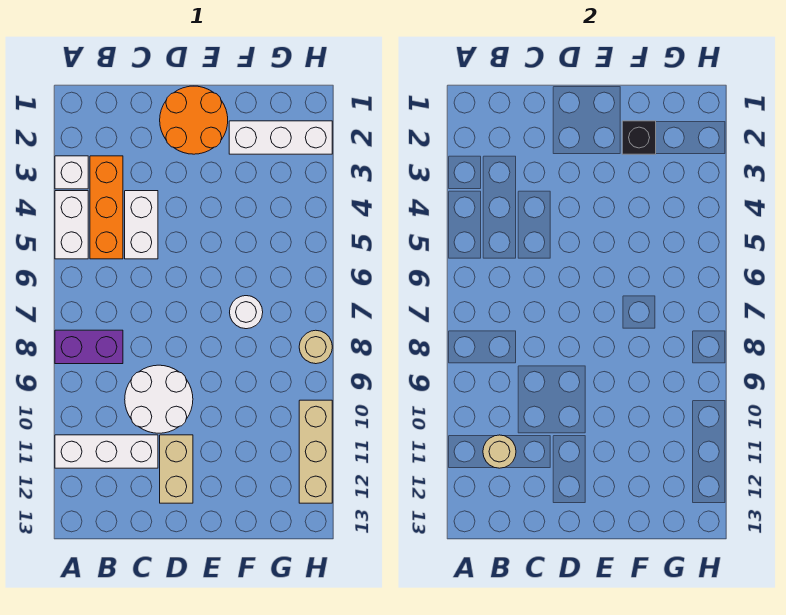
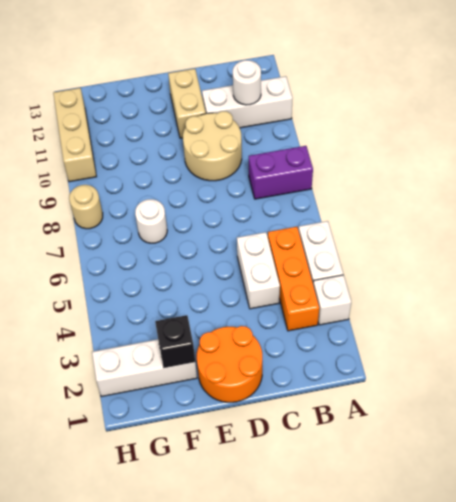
tan 1x1 round brick [483,435,516,468] -> white 1x1 round brick [233,60,261,105]
white 2x2 round brick [125,365,193,433] -> tan 2x2 round brick [183,111,242,181]

